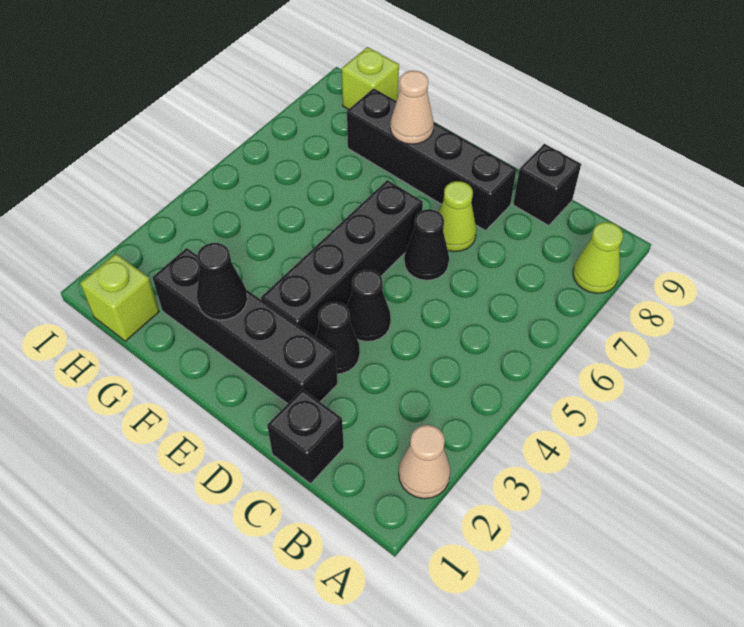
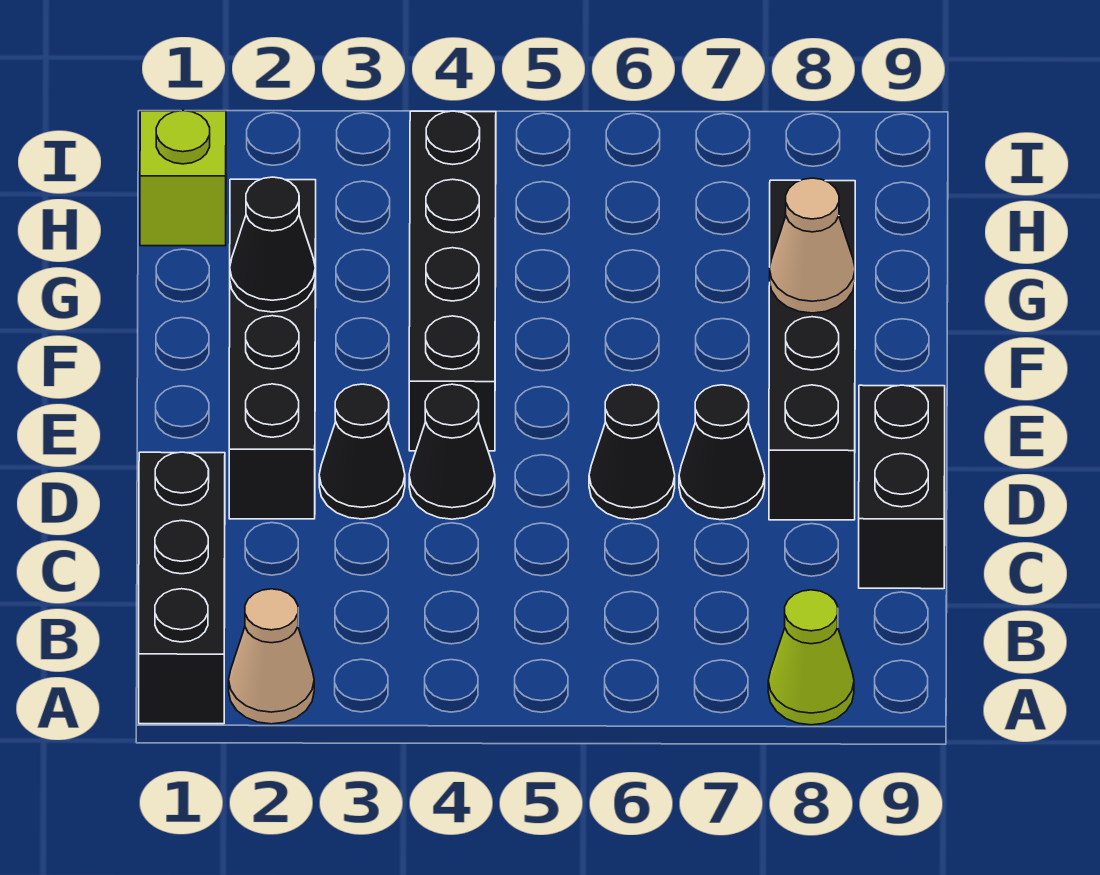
black 1x1 brick [267,389,344,484] -> black 1x3 brick [139,452,225,724]
black 1x1 brick [513,144,581,225] -> black 1x2 brick [859,385,945,589]
lime 1x1 cone [439,181,477,252] -> black 1x1 cone [679,385,765,520]
black 1x4 brick [261,180,423,337] -> black 1x4 brick turned to [409,111,496,451]
lime 1x1 brick [342,47,399,109] -> none

